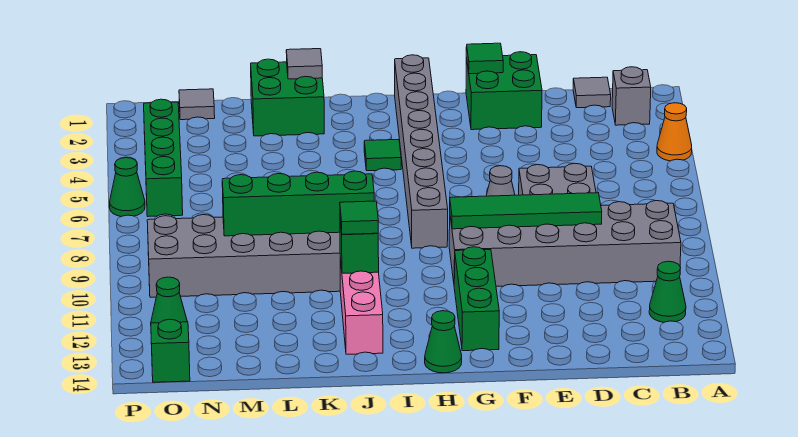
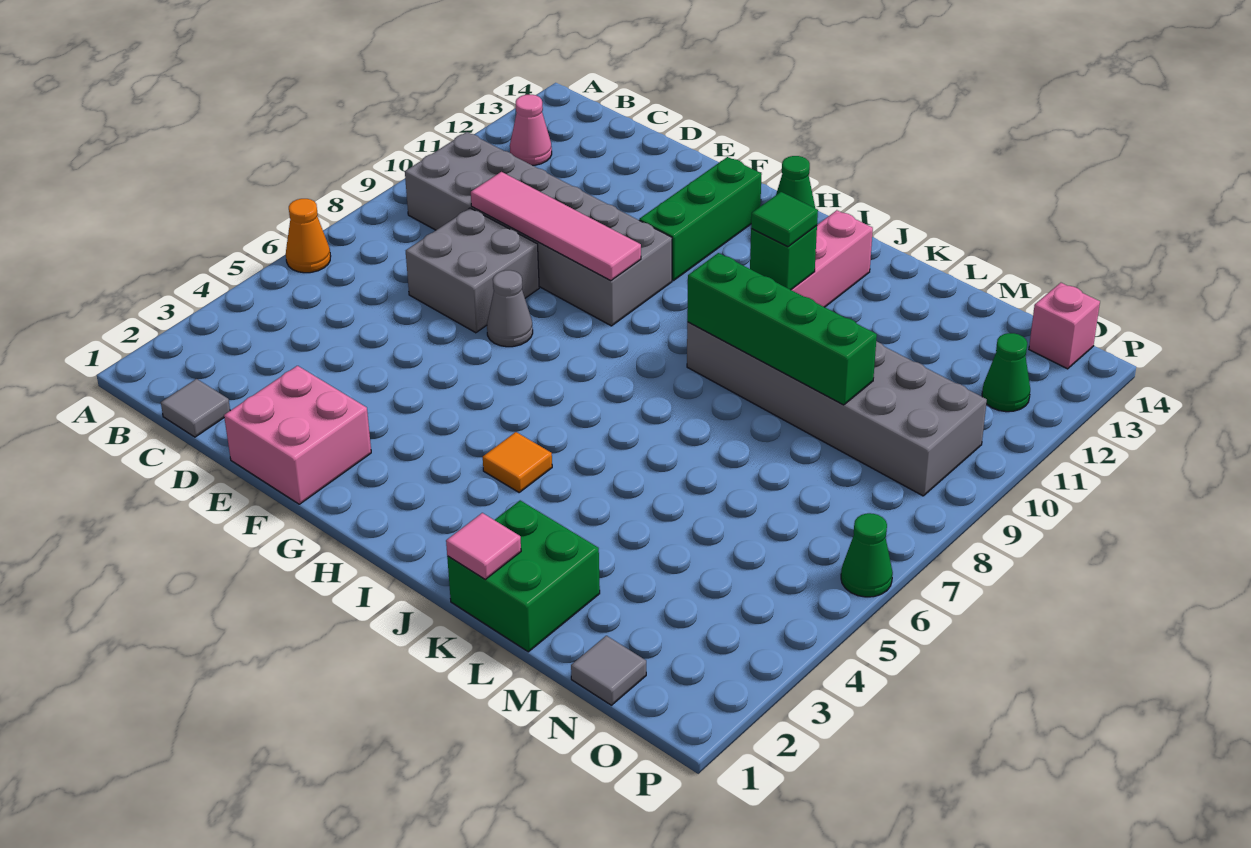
orange 1x1 cone [657,103,692,161] -> orange 1x1 cone moved to [286,199,331,273]
grey 1x1 brick [612,67,651,125] -> none
green 1x1 cone [649,261,686,322] -> pink 1x1 cone [510,95,552,165]
green 1x4 tile [450,193,602,229] -> pink 1x4 tile [471,172,641,281]
green 2x2 brick [466,52,542,130] -> pink 2x2 brick [224,366,371,504]
green 1x1 tile [466,43,503,74] -> none
grey 1x8 brick [395,55,448,248] -> none
green 1x1 tile [364,139,401,171] -> orange 1x1 tile [483,432,552,492]
grey 1x1 tile [286,49,322,79] -> pink 1x1 tile [446,513,521,579]
green 1x4 brick [144,99,183,216] -> none
green 1x1 brick [151,319,190,382] -> pink 1x1 brick [1029,283,1100,369]

